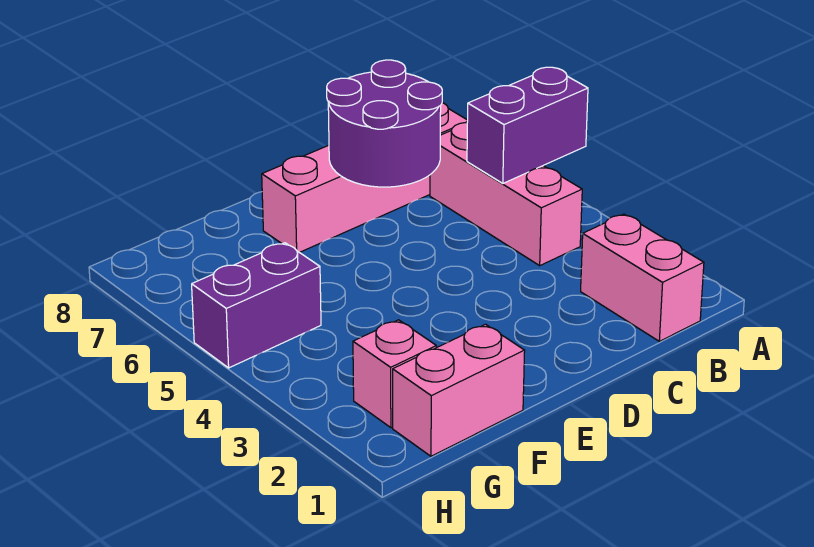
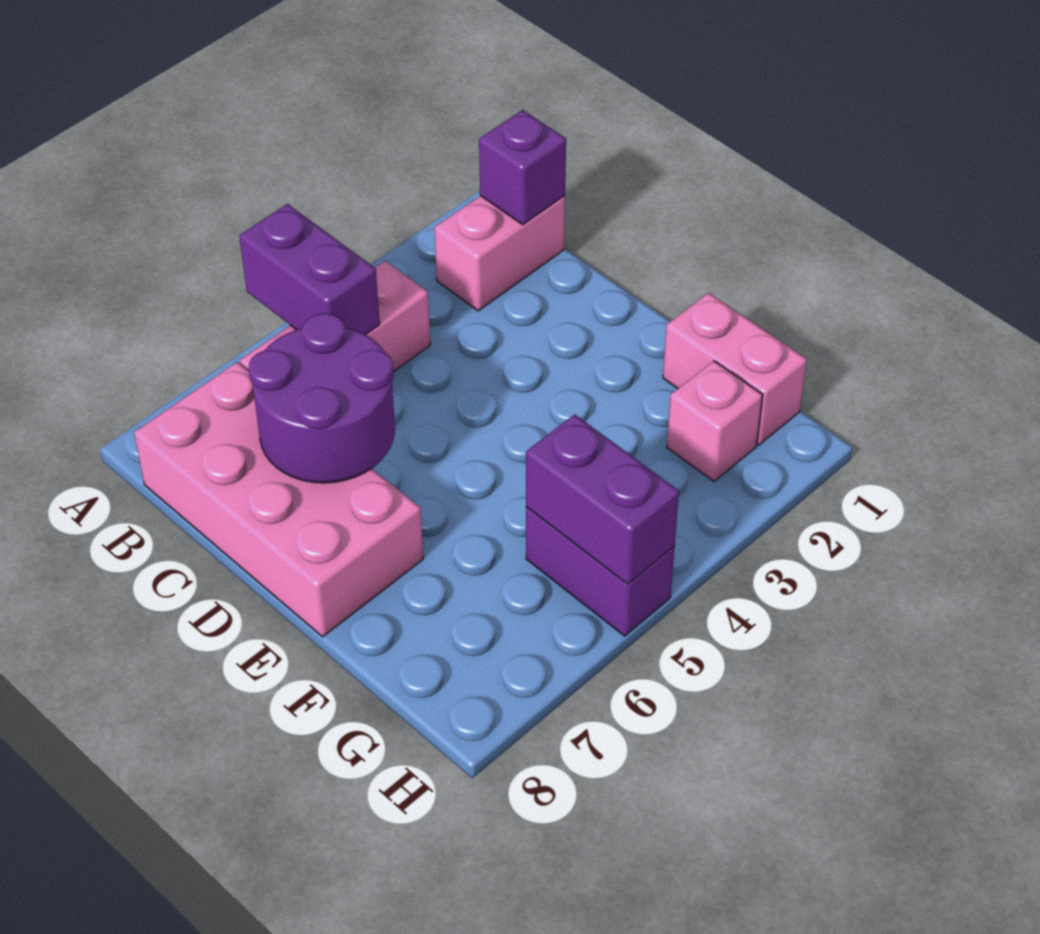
none -> purple 1x1 brick [479,110,566,225]
pink 1x4 brick [262,103,468,253] -> pink 2x4 brick [134,362,423,637]
none -> purple 1x2 brick [526,414,679,584]

